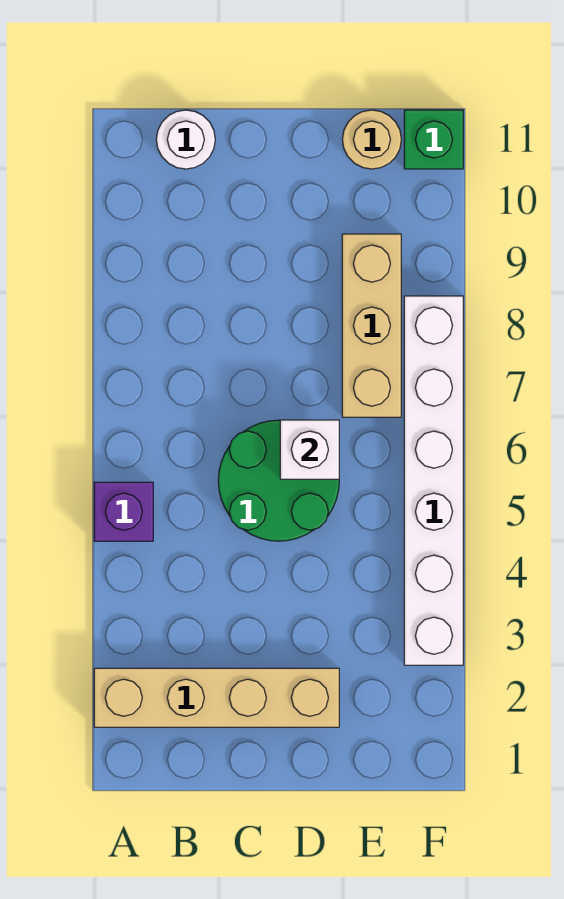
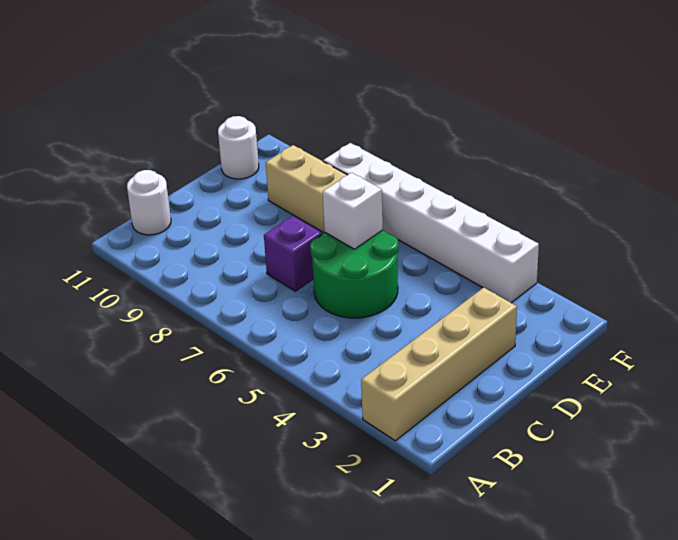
purple 1x1 brick [94,482,153,541] -> purple 1x1 brick moved to [264,216,322,291]
tan 1x1 round brick [342,110,401,169] -> white 1x1 round brick [218,116,259,179]
green 1x1 brick [404,110,463,169] -> none

